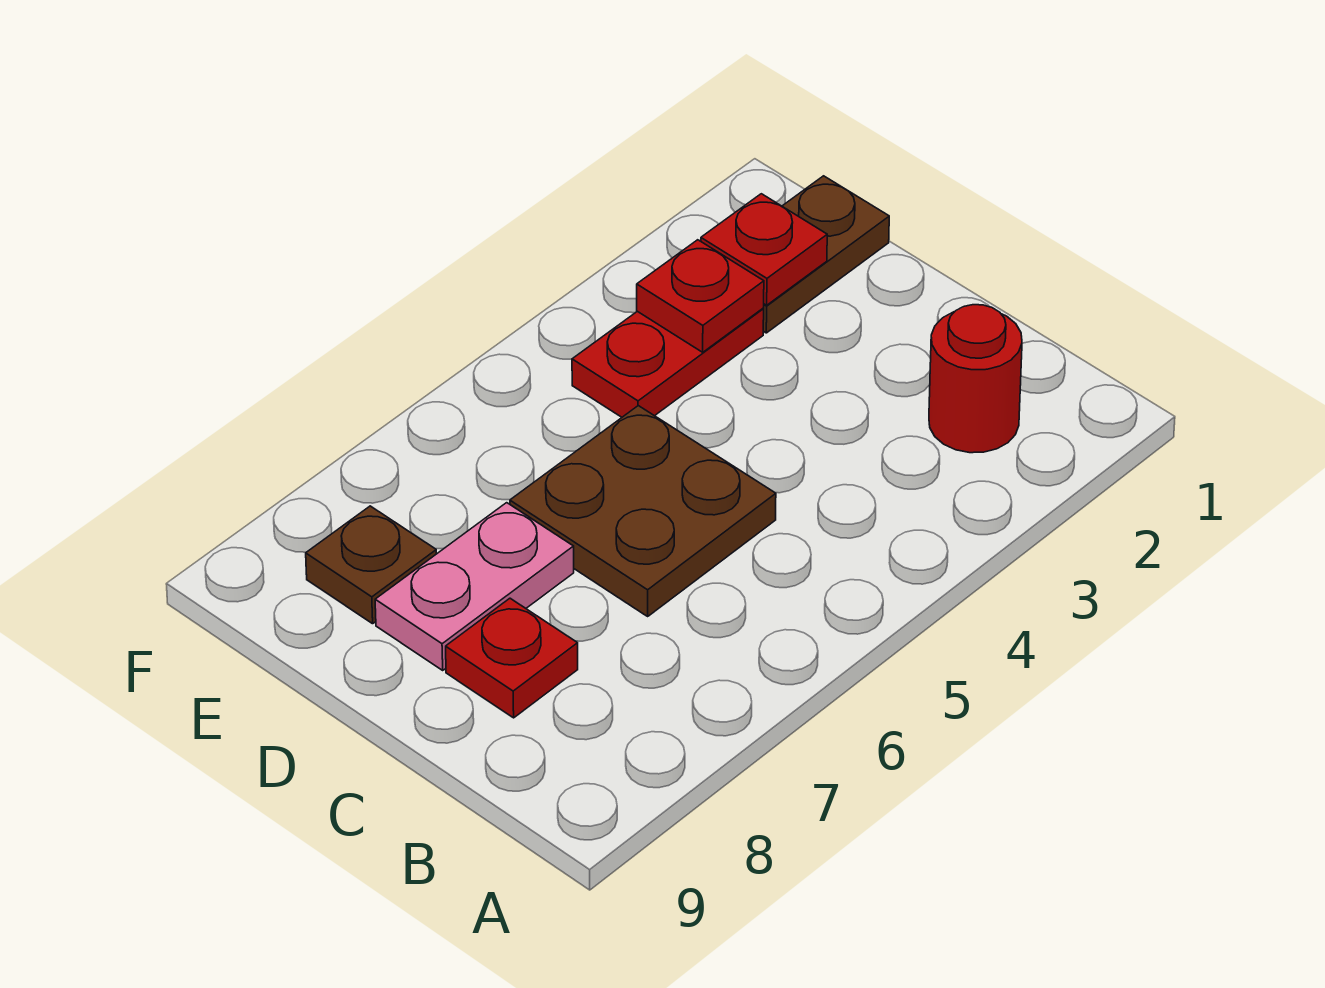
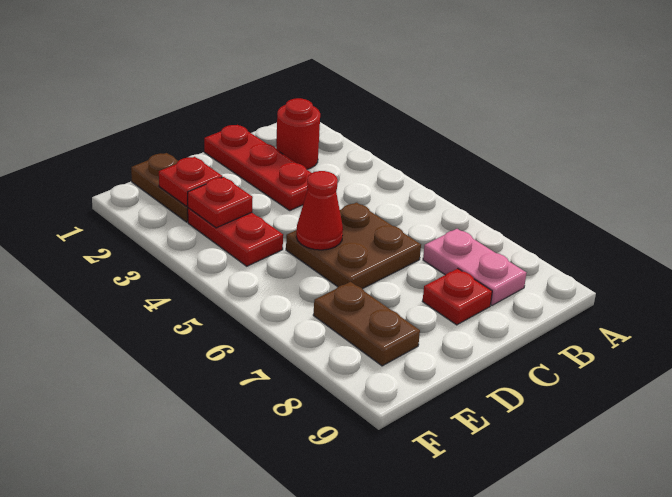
none -> red 1x3 plate [204,125,311,210]
none -> red 1x1 cone [296,171,343,250]
pink 1x2 plate [375,503,574,670] -> pink 1x2 plate moved to [423,229,526,305]
brown 1x1 plate [306,506,436,624] -> brown 1x2 plate [313,282,420,366]

